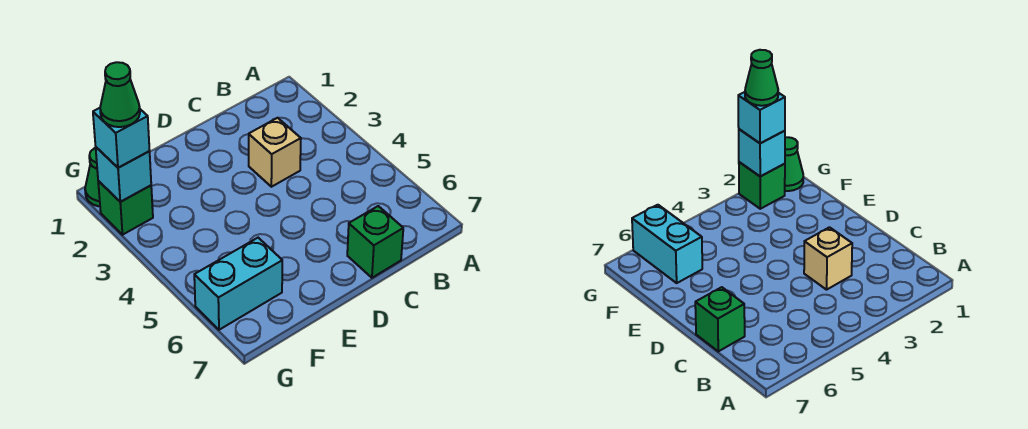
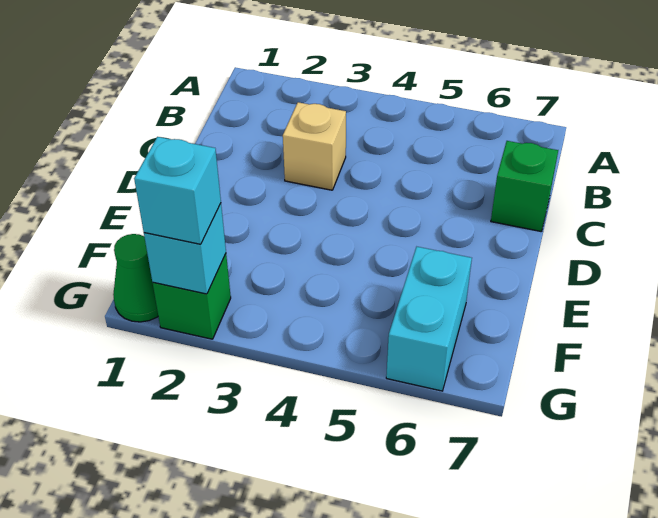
green 1x1 cone [100,62,140,127] -> none

